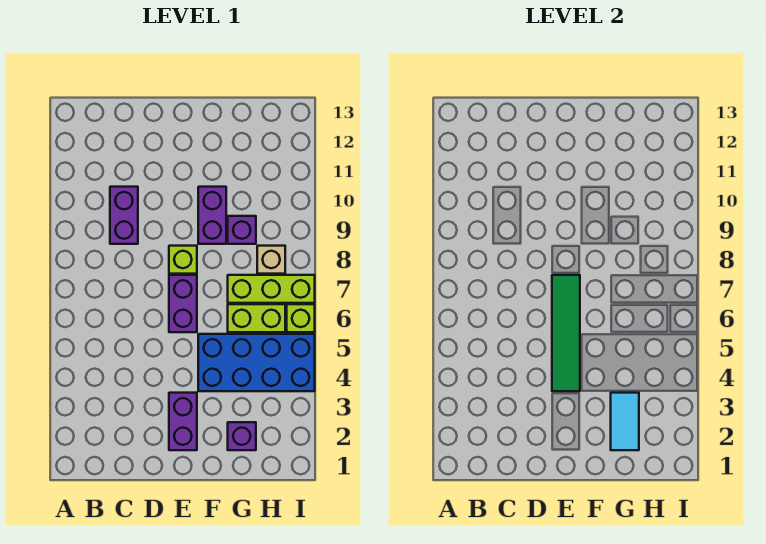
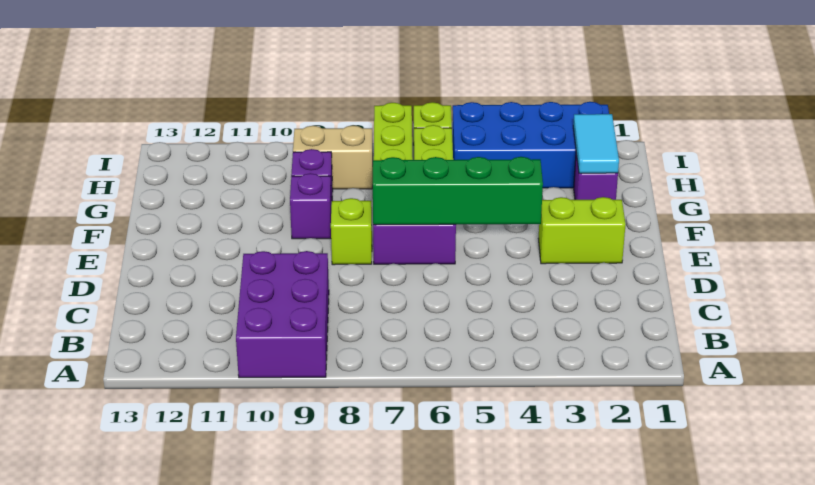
purple 1x2 brick [110,187,138,244] -> purple 2x3 brick [236,251,329,378]
purple 1x2 brick [169,393,197,450] -> lime 1x2 brick [538,197,626,264]
green 1x4 tile [552,275,580,391] -> green 1x4 brick [373,157,543,225]
blue 2x4 brick [198,334,315,391] -> blue 2x4 brick turned to [452,102,609,188]
purple 1x2 brick [198,187,226,244] -> purple 1x1 brick [290,173,331,239]
cyan 1x2 tile [611,393,639,450] -> cyan 1x2 tile turned to [573,114,619,173]
tan 1x1 brick [257,246,285,274] -> tan 1x2 brick [293,126,373,189]

